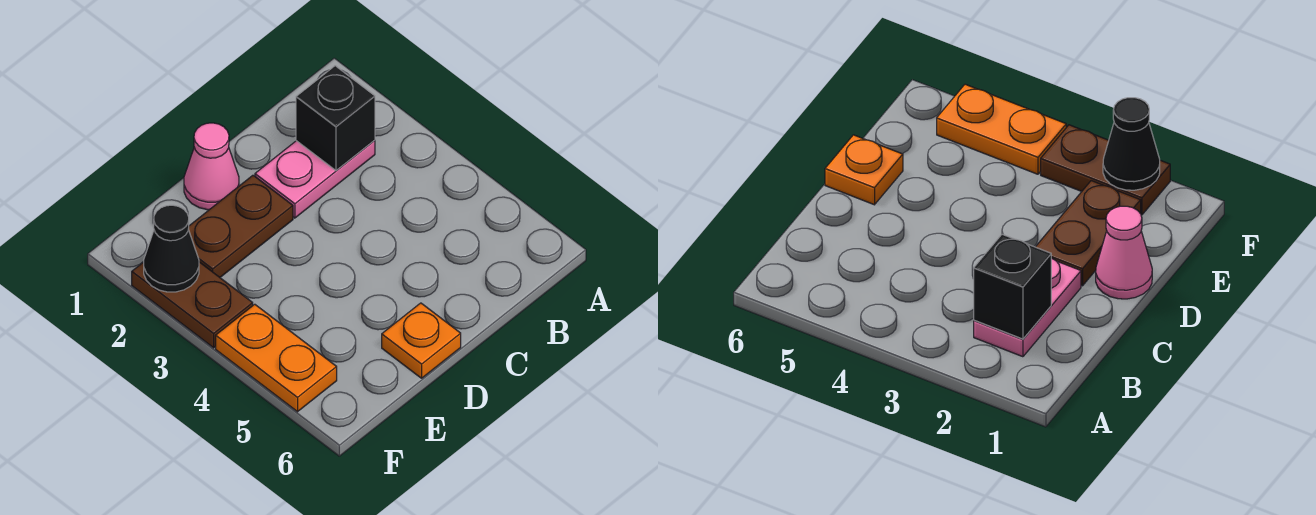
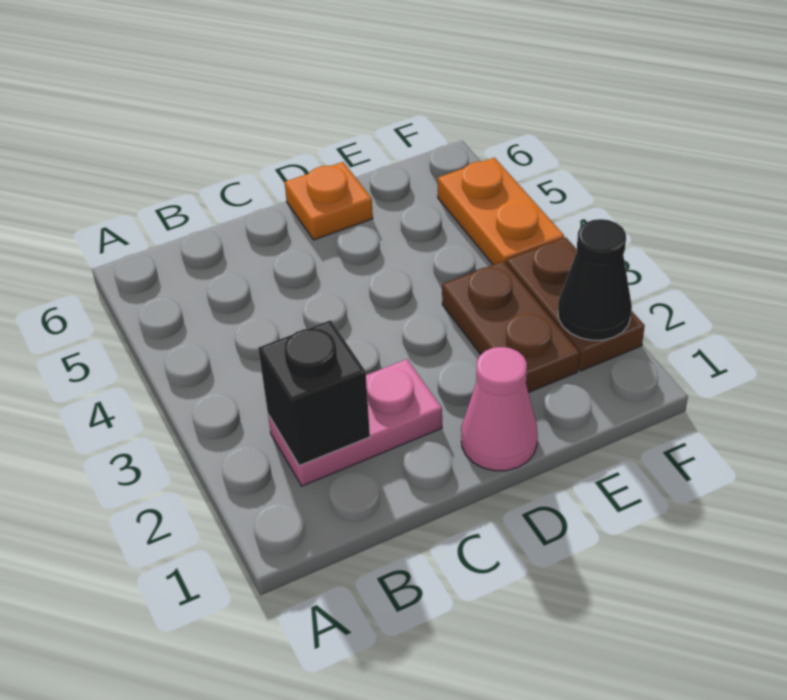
brown 1x2 plate [188,175,293,277] -> brown 1x2 plate turned to [442,261,579,393]

